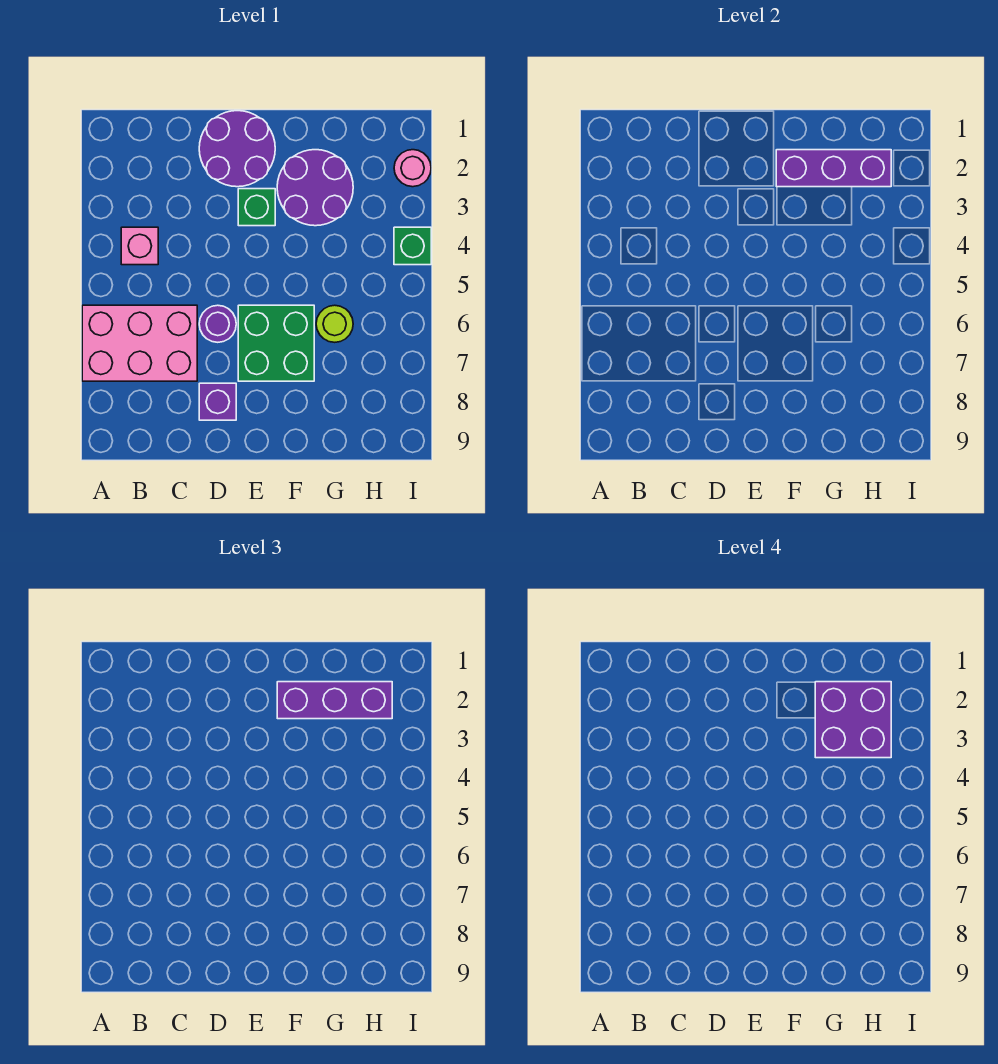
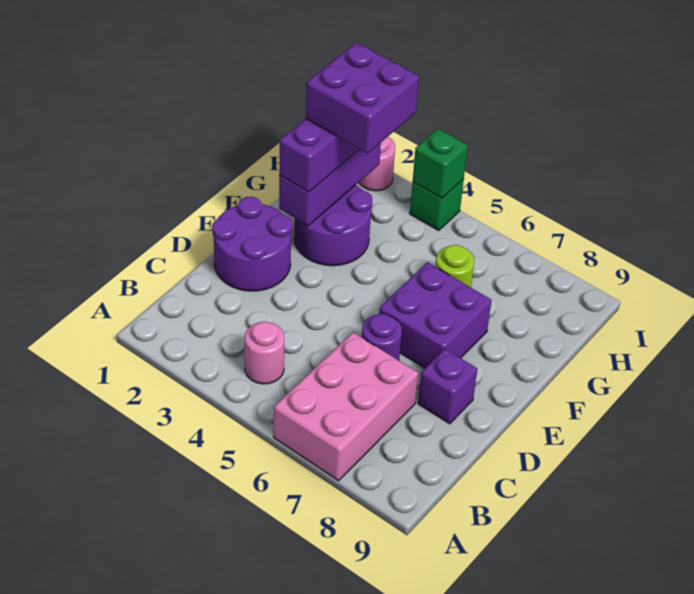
pink 1x1 brick [121,227,158,265] -> pink 1x1 round brick [245,322,284,384]
green 1x1 brick [238,189,275,226] -> green 1x1 brick moved to [413,129,468,198]
green 2x2 brick [238,305,314,381] -> purple 2x2 brick [379,262,492,368]

